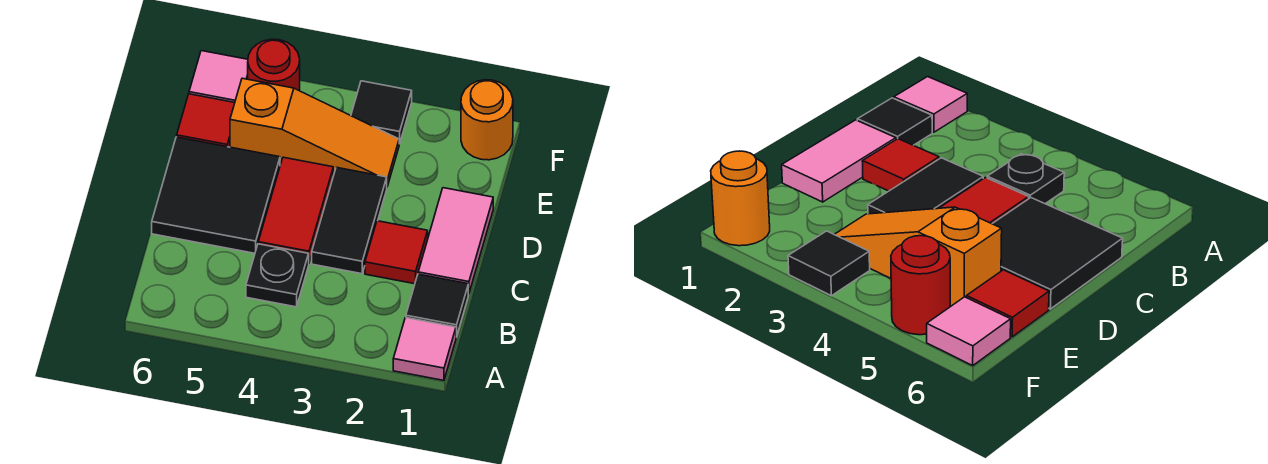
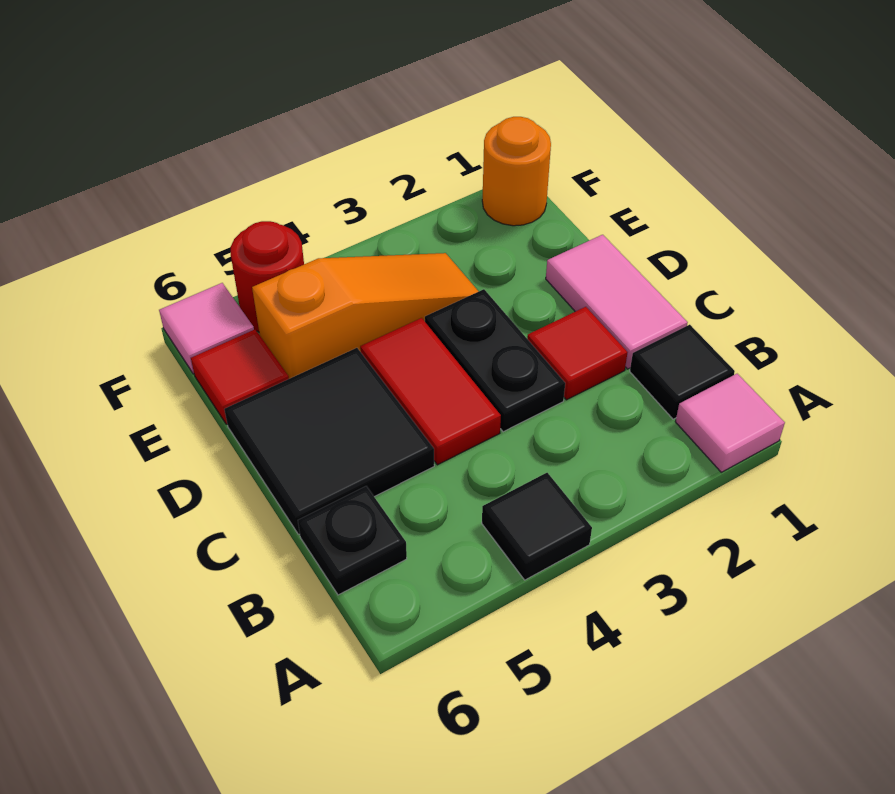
black 1x1 plate [246,244,309,307] -> black 1x1 plate moved to [298,486,407,595]
black 1x2 tile [312,167,387,274] -> black 1x2 plate [425,289,565,432]
black 1x1 tile [351,81,412,144] -> black 1x1 tile moved to [482,473,592,580]

